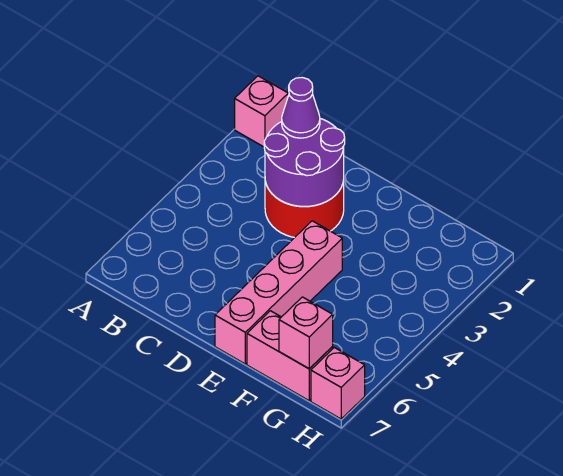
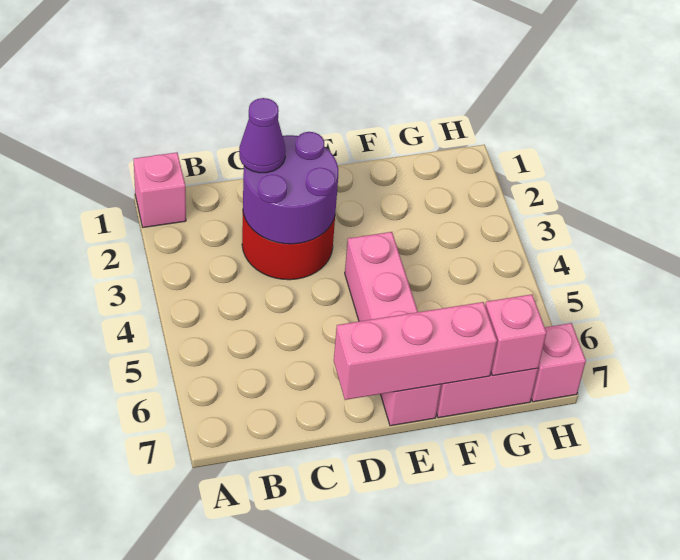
none -> pink 1x3 brick [334,302,497,400]

